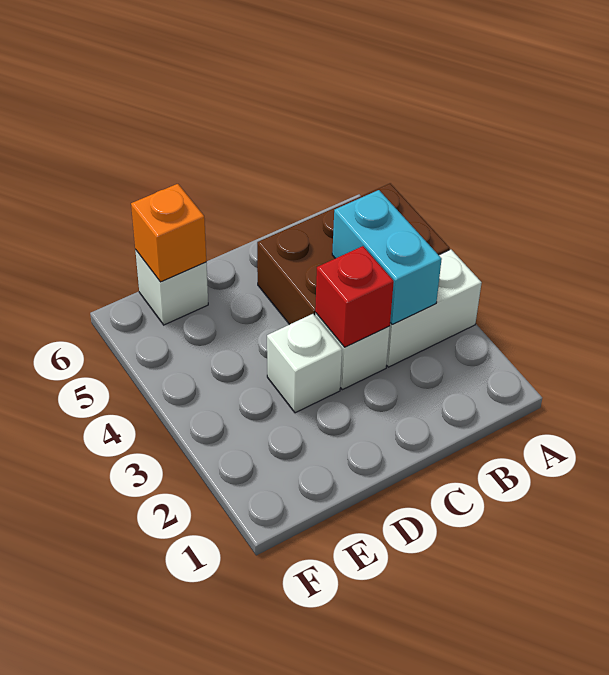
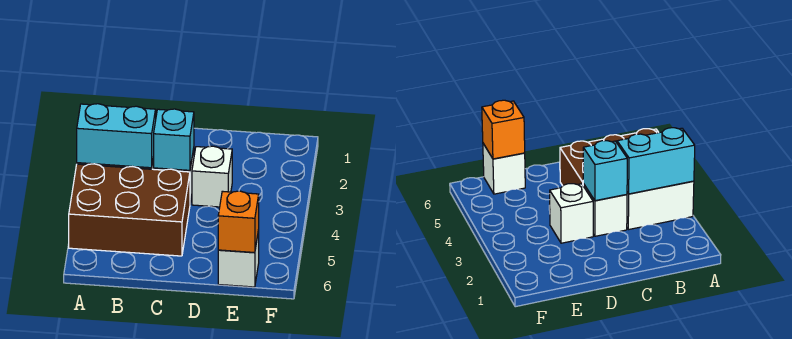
cyan 1x2 brick [332,190,442,325] -> cyan 1x2 brick turned to [77,104,156,168]
red 1x1 brick [315,246,394,347] -> cyan 1x1 brick [154,109,194,170]

